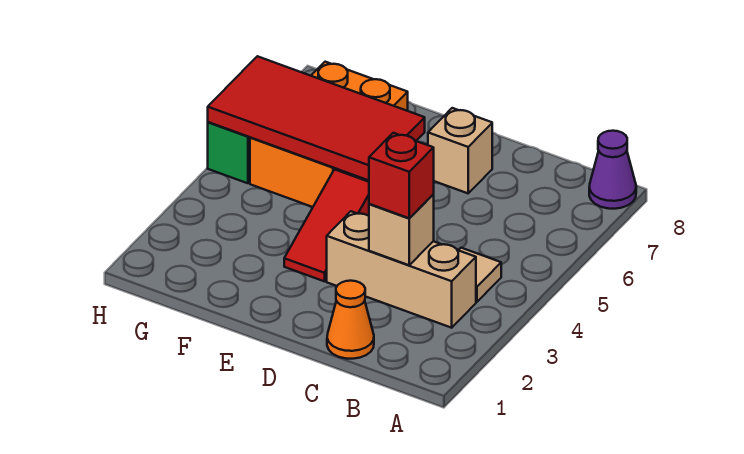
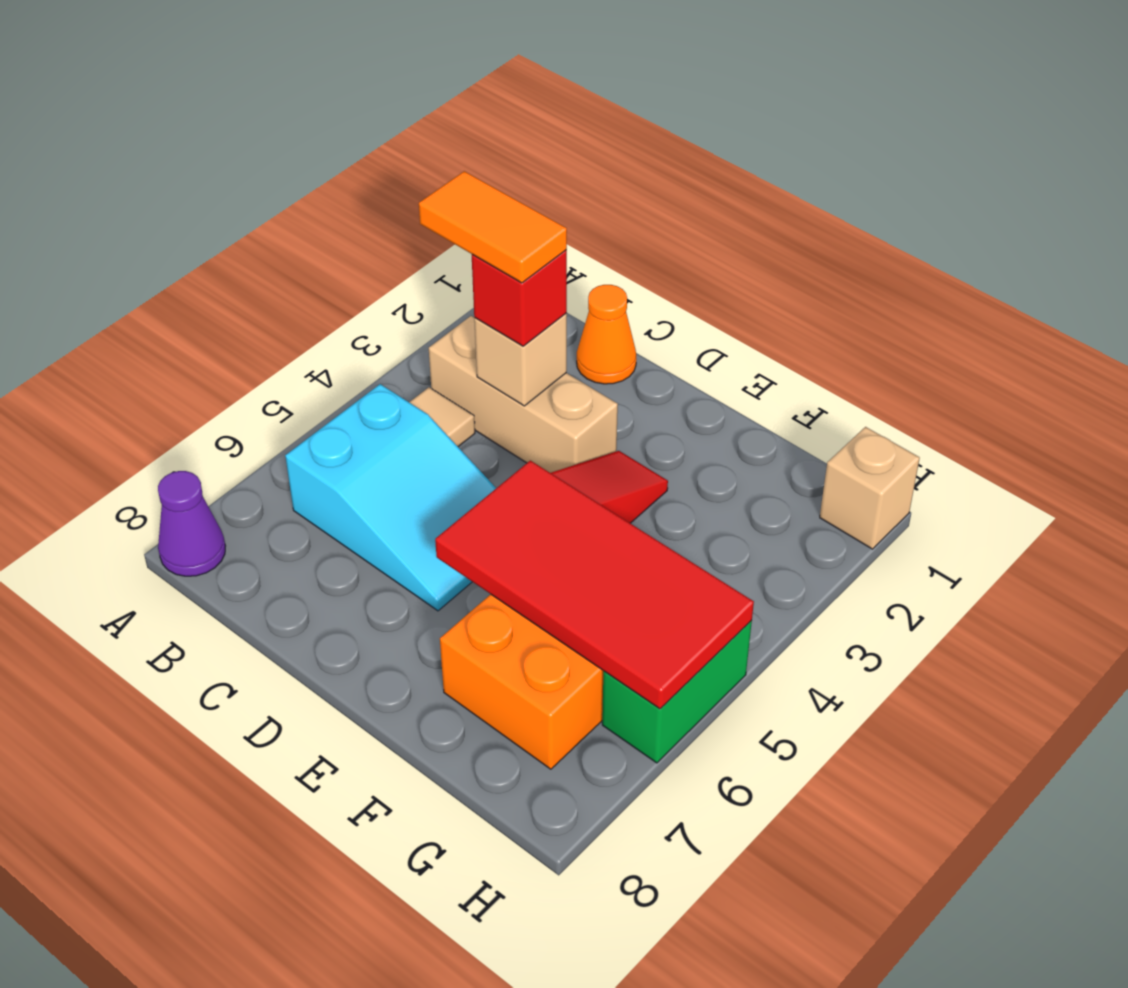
none -> orange 1x2 tile [419,171,567,283]
none -> cyan 2x3 slope [285,384,496,611]
tan 1x1 brick [428,108,492,193] -> tan 1x1 brick moved to [820,427,920,549]

